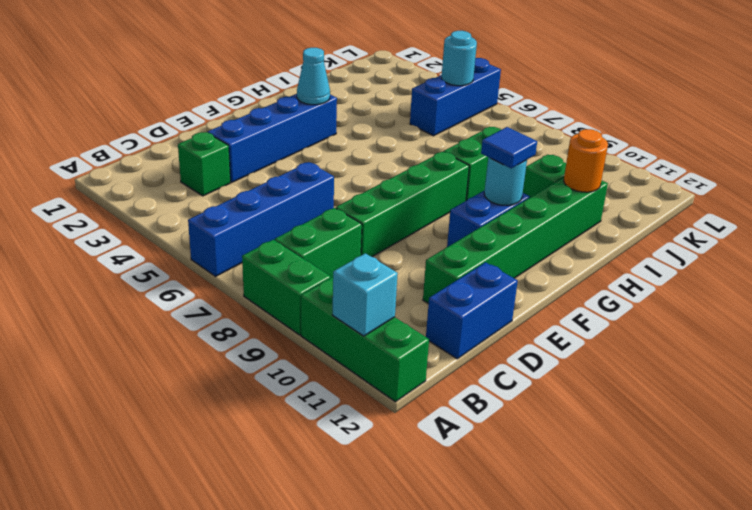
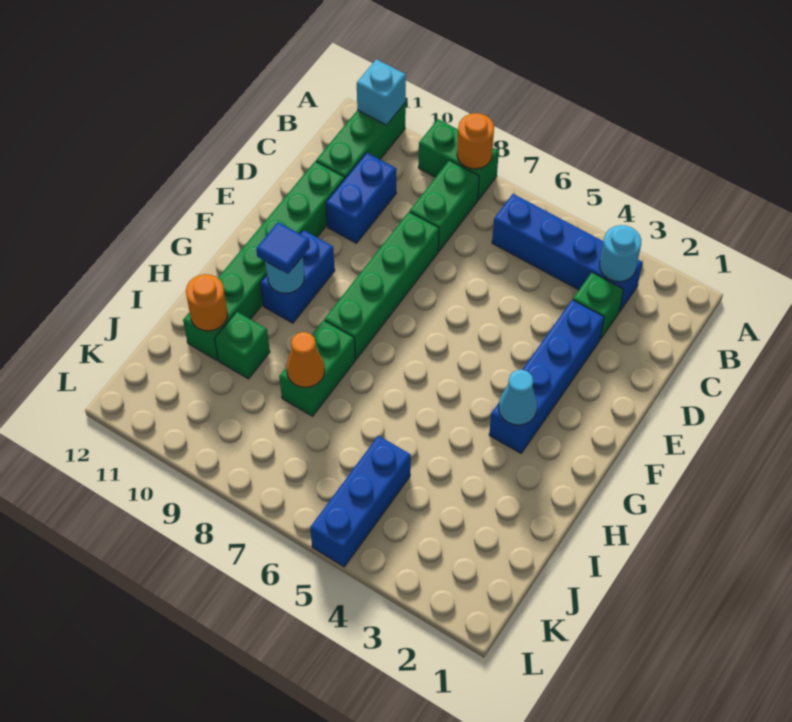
blue 1x4 brick [188,162,334,276] -> blue 1x4 brick turned to [492,194,643,312]
none -> orange 1x1 round brick [457,113,494,169]
green 1x3 brick [301,277,429,402] -> green 1x3 brick turned to [316,102,406,179]
blue 1x2 brick [426,262,518,359] -> blue 1x2 brick moved to [326,153,396,243]
none -> orange 1x1 cone [286,332,325,387]
cyan 1x1 round brick [442,31,477,86] -> cyan 1x1 round brick moved to [600,225,641,282]

